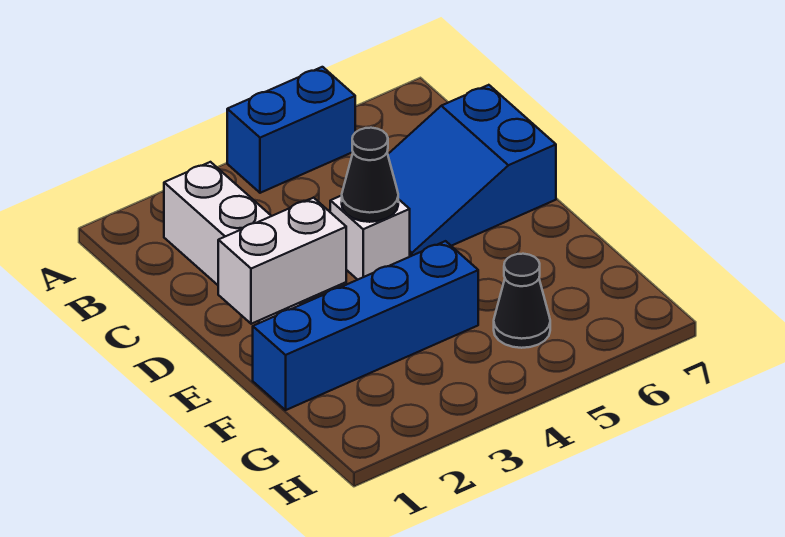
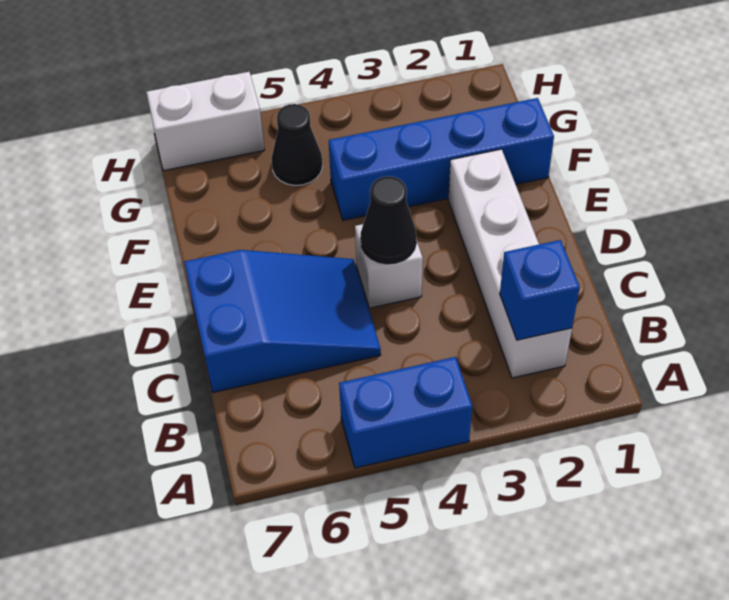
none -> blue 1x1 brick [500,240,580,340]
white 1x2 brick [218,198,346,324] -> white 1x2 brick moved to [147,72,264,171]

